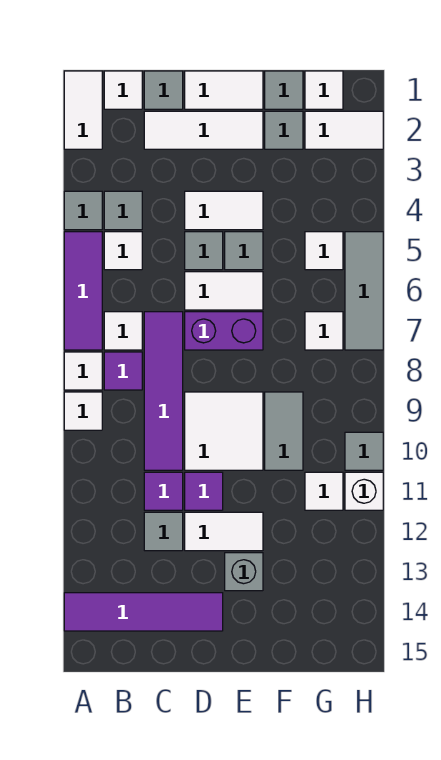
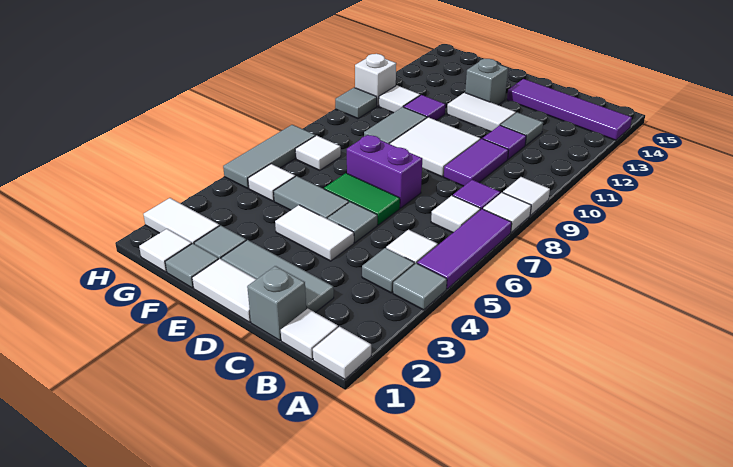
white 1x2 tile [64,71,102,149] -> white 1x1 tile [313,327,371,379]
grey 1x1 tile [144,71,183,109] -> grey 1x1 brick [247,266,306,341]
white 1x3 tile [144,111,263,149] -> grey 1x3 tile [221,240,334,313]
purple 1x4 tile [144,312,183,470] -> purple 1x2 tile [444,139,508,186]
white 1x2 tile [185,272,263,310] -> green 1x2 tile [324,173,400,225]
purple 1x1 tile [185,472,223,510] -> purple 1x1 tile moved to [404,95,445,120]
grey 1x1 tile [225,232,263,270] -> grey 1x2 tile [274,176,349,219]

